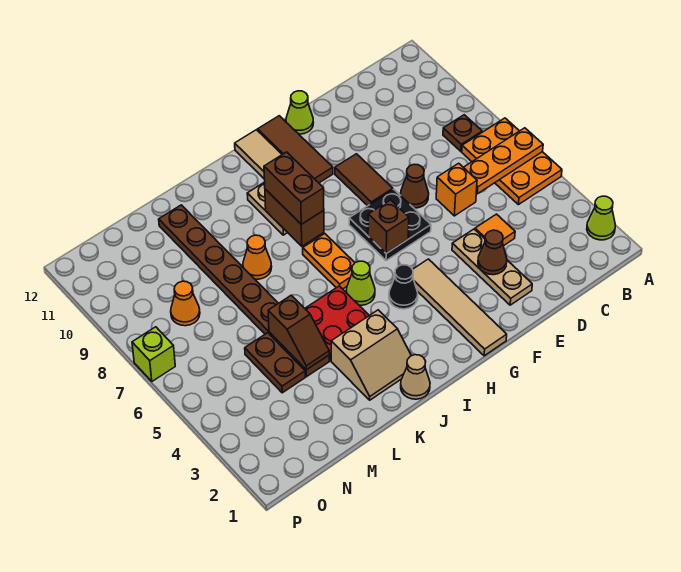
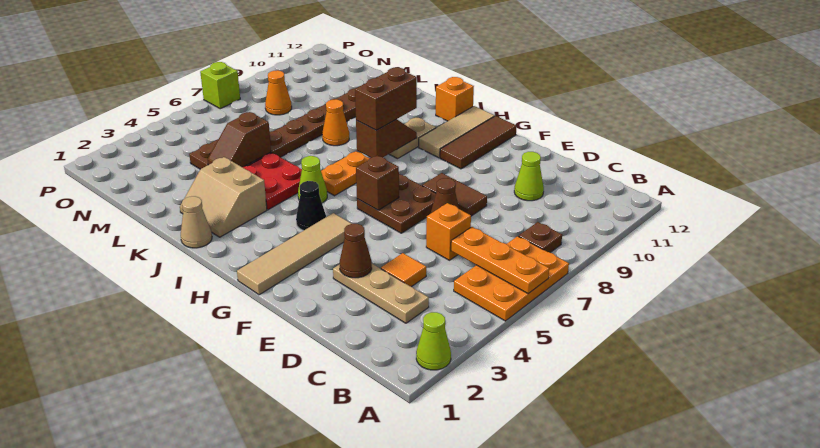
tan 1x3 plate [452,229,532,305] -> tan 1x3 plate turned to [333,264,429,323]
black 2x2 plate [349,189,431,261] -> brown 2x2 plate [357,174,436,233]
brown 1x2 tile [335,154,393,206] -> brown 1x2 tile turned to [422,173,487,216]
lime 1x1 cone [286,91,313,134] -> lime 1x1 cone moved to [514,152,544,201]
brown 1x2 brick [265,189,324,246] -> brown 1x2 slope [356,119,417,158]
none -> orange 1x1 brick [436,77,474,121]

